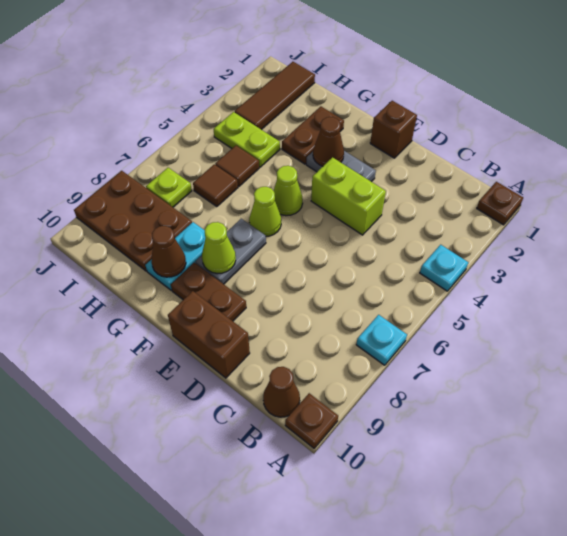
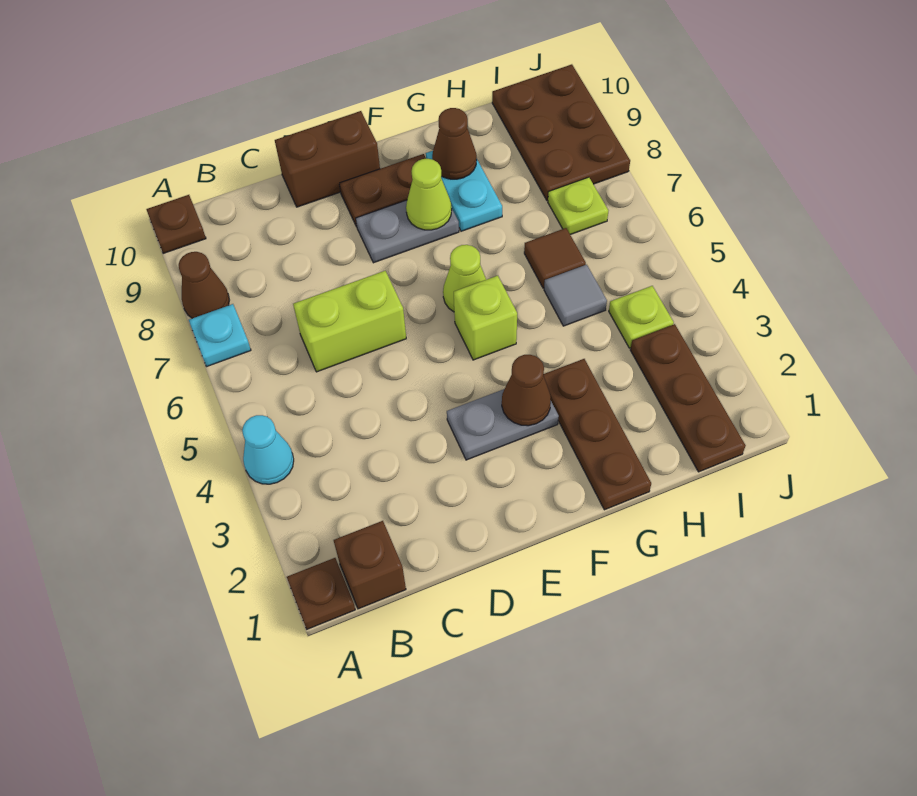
cyan 1x1 plate [420,245,468,291] -> cyan 1x1 cone [242,415,294,484]
brown 1x1 cone [263,367,300,417] -> brown 1x1 cone moved to [179,252,229,318]
lime 1x2 brick [311,157,386,235] -> lime 1x2 brick moved to [293,271,406,372]
brown 1x1 brick [370,101,417,158] -> brown 1x1 brick moved to [334,521,406,609]
lime 1x1 cone [274,166,303,216] -> lime 1x1 brick [454,276,517,360]
grey 1x2 plate [196,219,266,284] -> grey 1x2 plate turned to [356,200,459,263]
brown 1x2 plate [282,106,344,164] -> brown 1x3 plate [543,359,651,510]
lime 1x2 plate [214,112,280,167] -> lime 1x1 plate [609,286,674,348]
brown 1x1 tile [215,146,259,187] -> grey 1x1 tile [544,265,607,326]
brown 2x3 plate [74,171,192,271] -> brown 2x3 plate turned to [492,64,630,201]
brown 1x3 tile [235,62,315,130] -> brown 1x3 plate [630,324,746,472]

